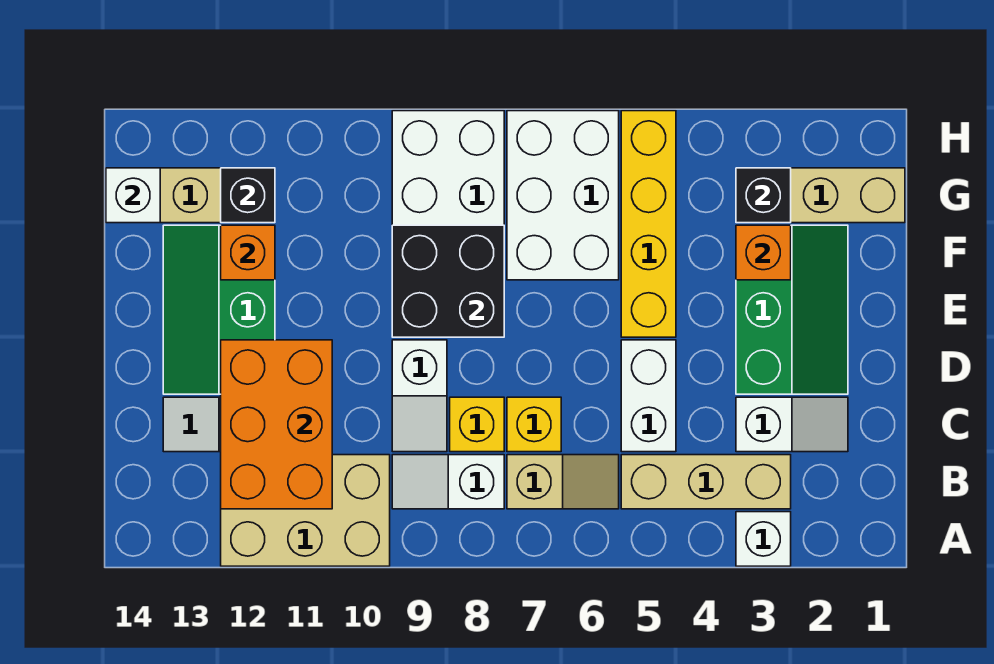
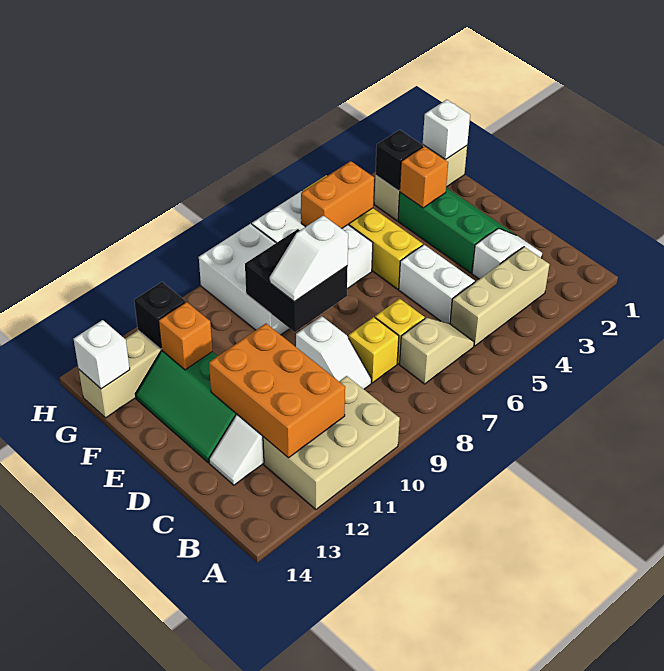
white 1x1 brick [736,512,791,566] -> white 1x1 brick moved to [423,100,470,159]
white 1x2 slope [392,455,504,509] -> white 1x2 slope moved to [270,216,348,302]
none -> orange 1x2 brick [301,161,374,229]

